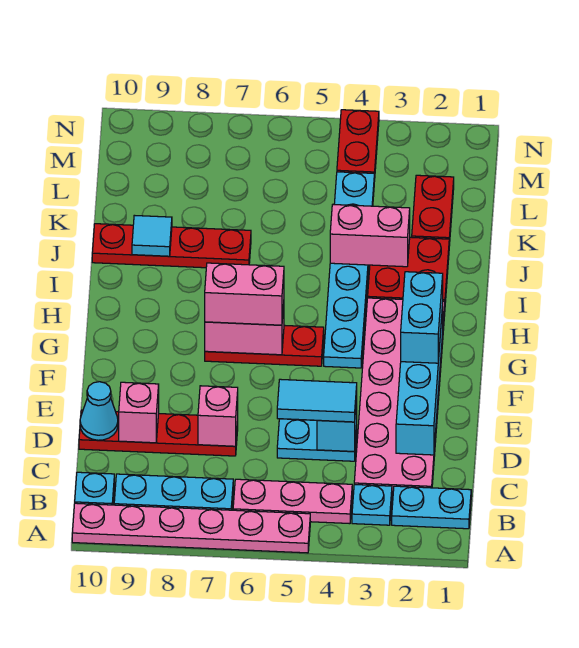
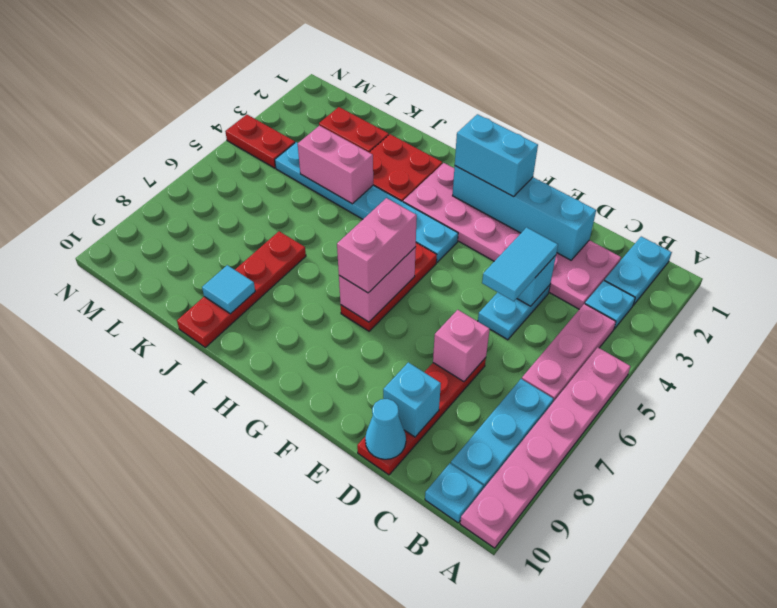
pink 1x1 brick [119,382,159,443] -> cyan 1x1 brick [383,362,441,437]
pink 1x2 brick [330,205,410,267] -> pink 1x2 brick turned to [298,126,373,204]

